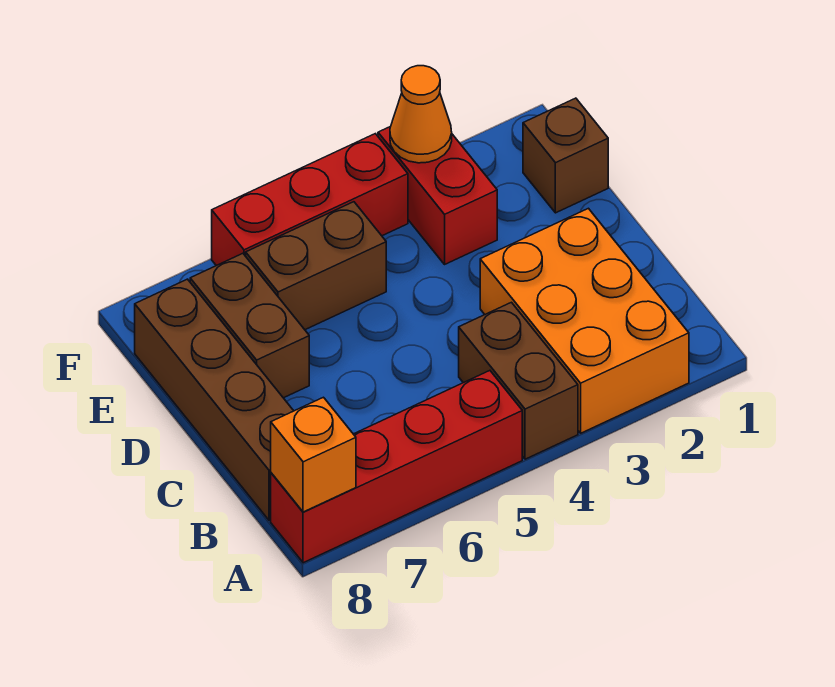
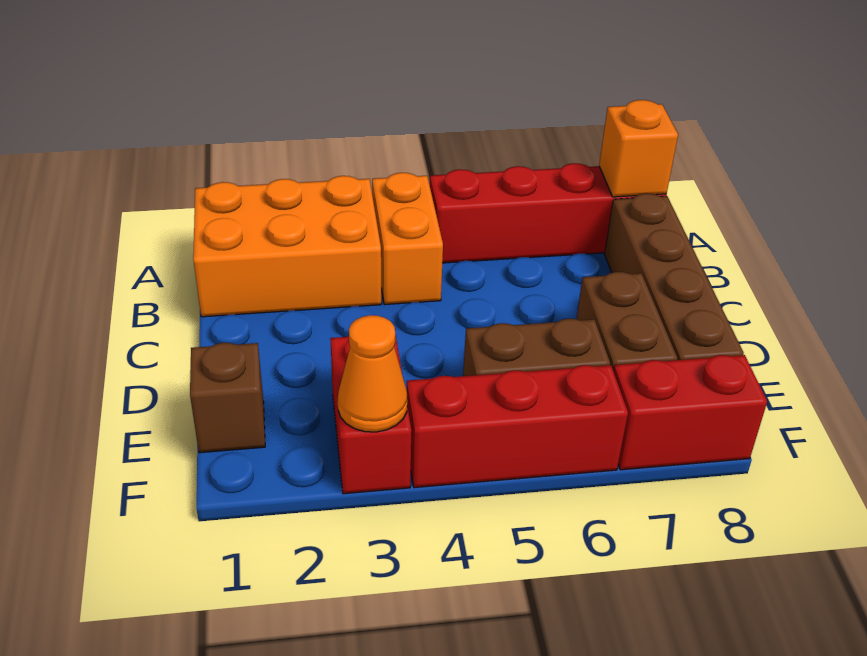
orange 2x3 brick [480,208,689,433] -> orange 2x3 brick turned to [193,176,381,317]
brown 1x2 brick [459,302,578,459] -> orange 1x2 brick [372,173,443,305]
none -> red 1x2 brick [613,355,767,470]

